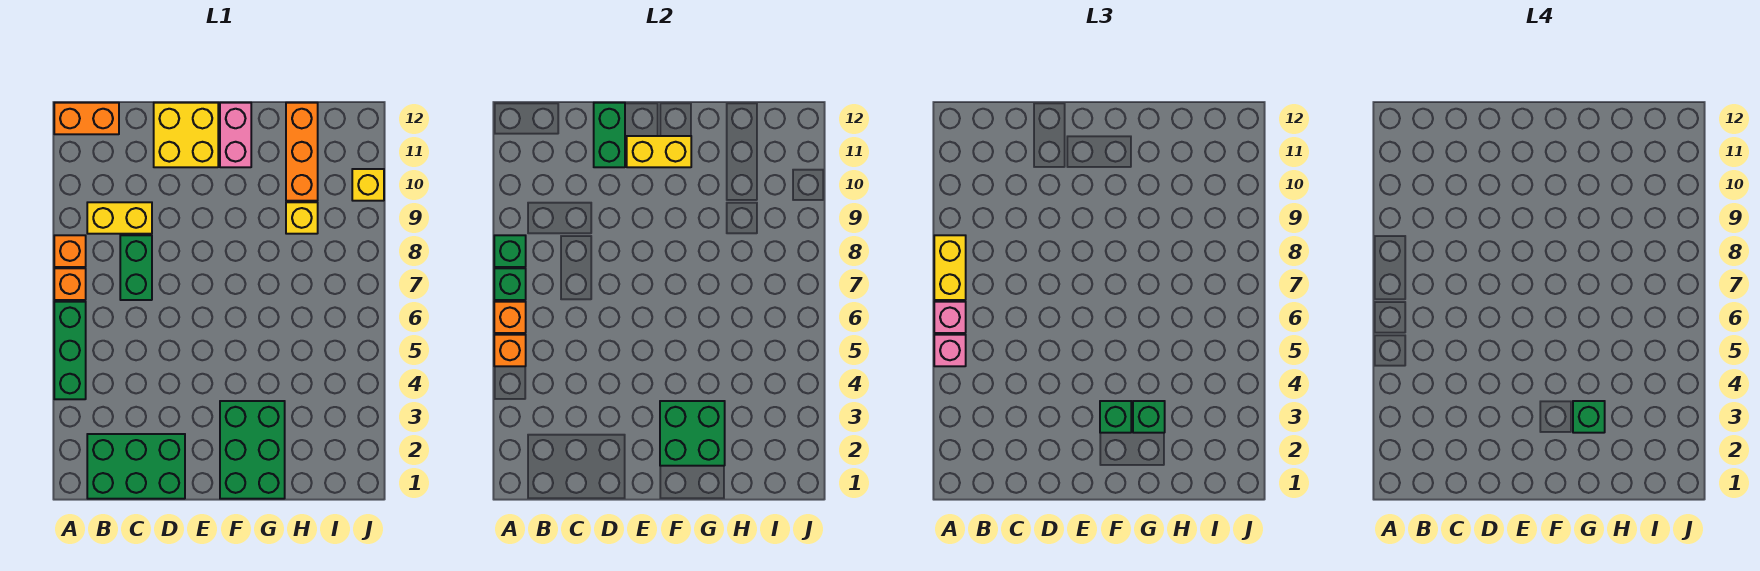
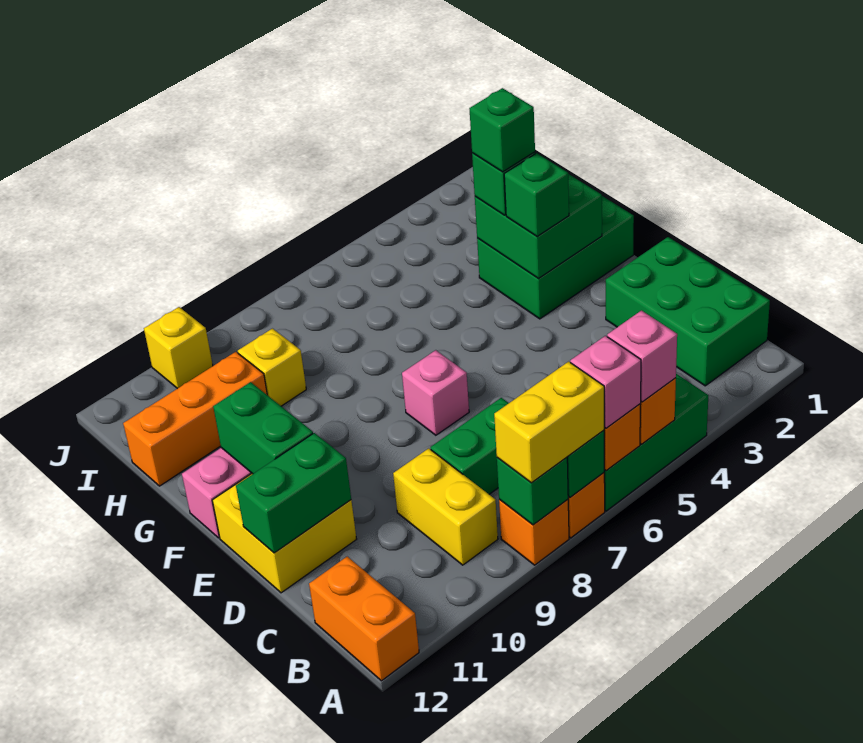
none -> pink 1x1 brick [402,350,469,435]
yellow 1x2 brick [627,136,691,167] -> green 1x2 brick [213,382,313,474]

